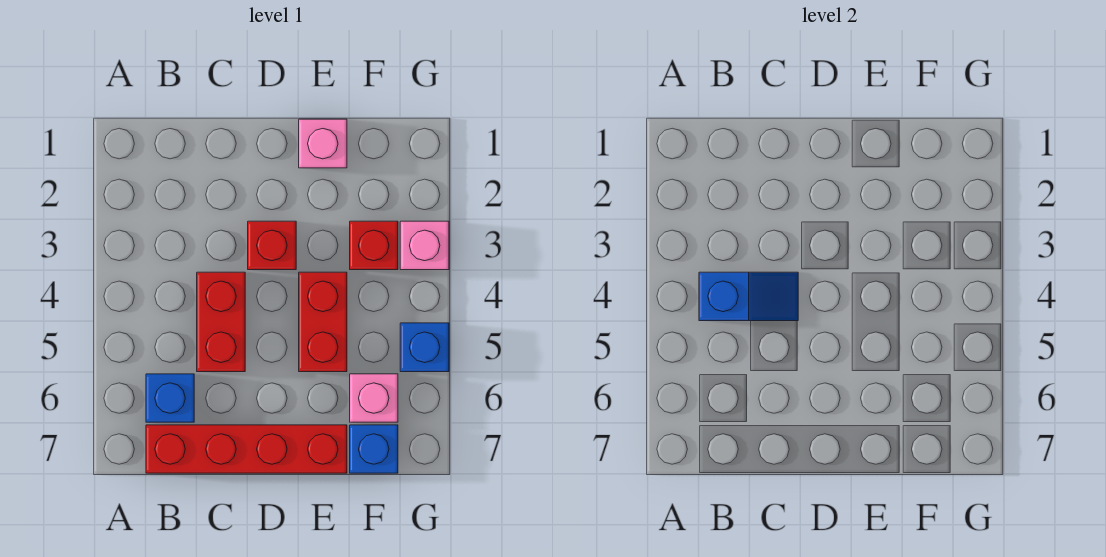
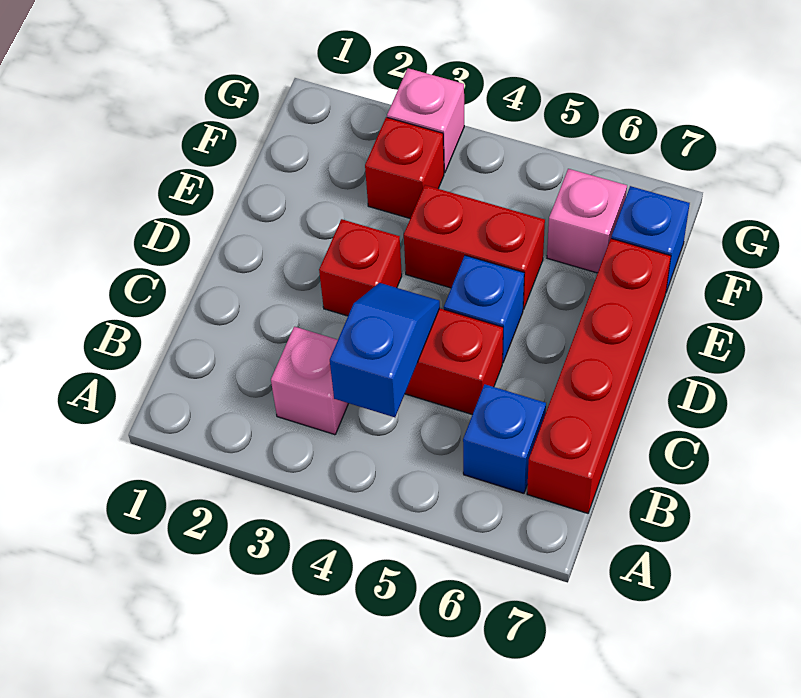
pink 1x1 brick [299,119,347,168] -> pink 1x1 brick moved to [271,327,349,435]
blue 1x1 brick [400,323,449,372] -> blue 1x1 brick moved to [444,255,524,363]

